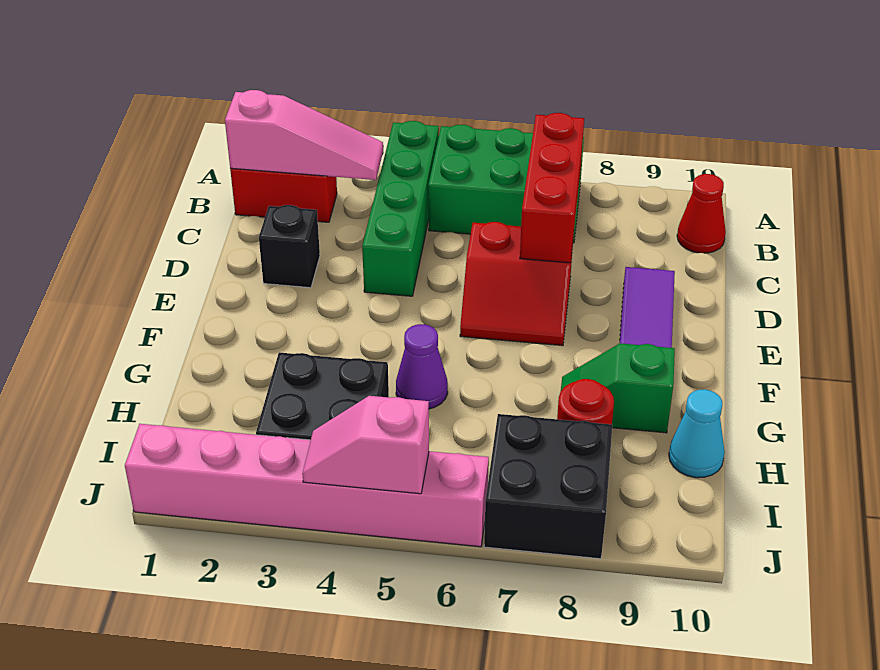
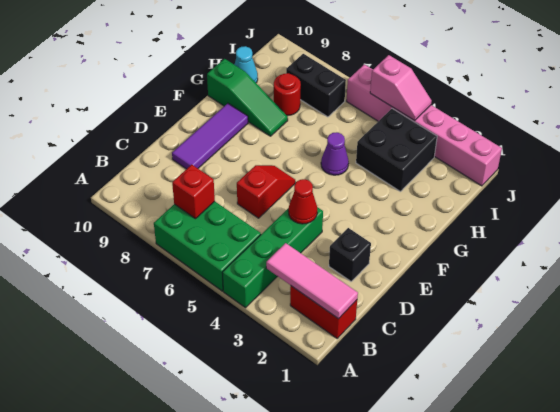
pink 1x3 slope [225,90,383,180] -> pink 1x3 tile [266,243,358,319]
red 1x3 brick [520,113,584,263] -> red 1x1 brick [172,165,215,219]
red 1x1 cone [677,174,726,253] -> red 1x1 cone moved to [288,179,317,224]
red 2x2 slope [460,222,574,346] -> red 1x2 slope [237,165,295,218]
green 1x2 slope [561,343,675,433] -> green 1x3 slope [207,59,288,136]
black 2x2 brick [484,414,612,559] -> black 1x2 brick [286,54,346,117]

